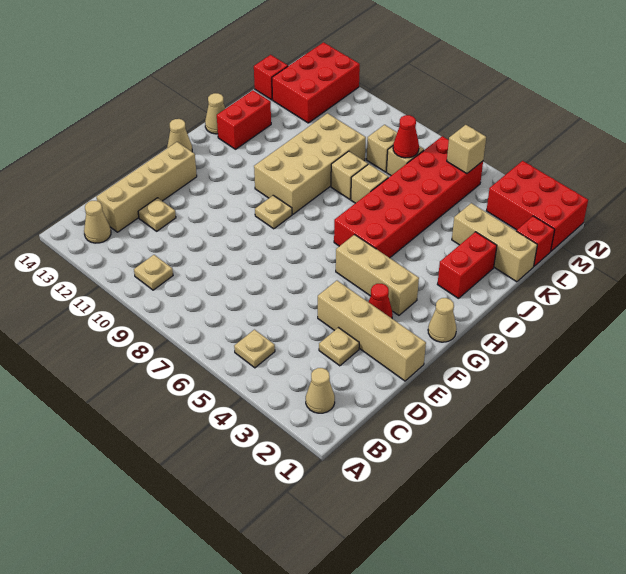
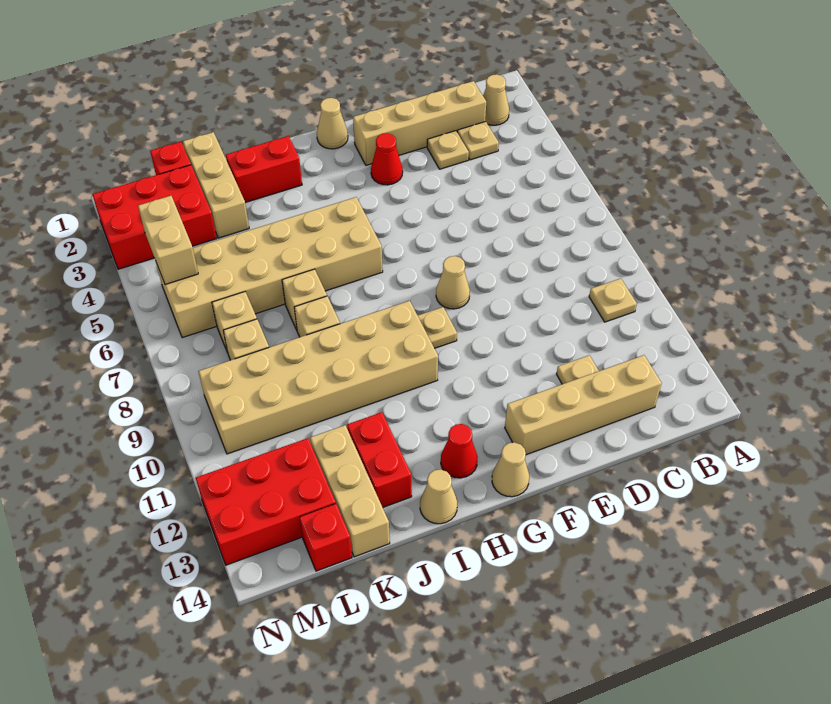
tan 1x1 plate [234,330,275,368] -> tan 1x1 plate moved to [457,121,499,160]
tan 1x1 cone [84,201,111,243] -> tan 1x1 cone moved to [436,256,470,309]
tan 1x4 brick [318,281,426,381] -> tan 1x4 brick turned to [353,81,486,165]
tan 1x3 brick [336,235,419,315] -> tan 1x3 brick moved to [310,425,390,557]
red 2x6 brick [334,136,483,258] -> tan 2x6 brick [156,197,383,338]
tan 2x4 brick [254,113,366,214] -> tan 2x6 brick [198,301,438,454]
red 1x2 brick [217,90,271,149] -> red 1x2 brick turned to [347,412,412,507]
red 1x1 cone [393,115,419,158] -> red 1x1 cone moved to [441,424,478,478]
red 2x3 brick [486,161,588,251] -> red 2x3 brick turned to [92,165,217,269]
tan 1x1 brick [447,125,486,174] -> tan 1x2 brick [138,196,198,284]

